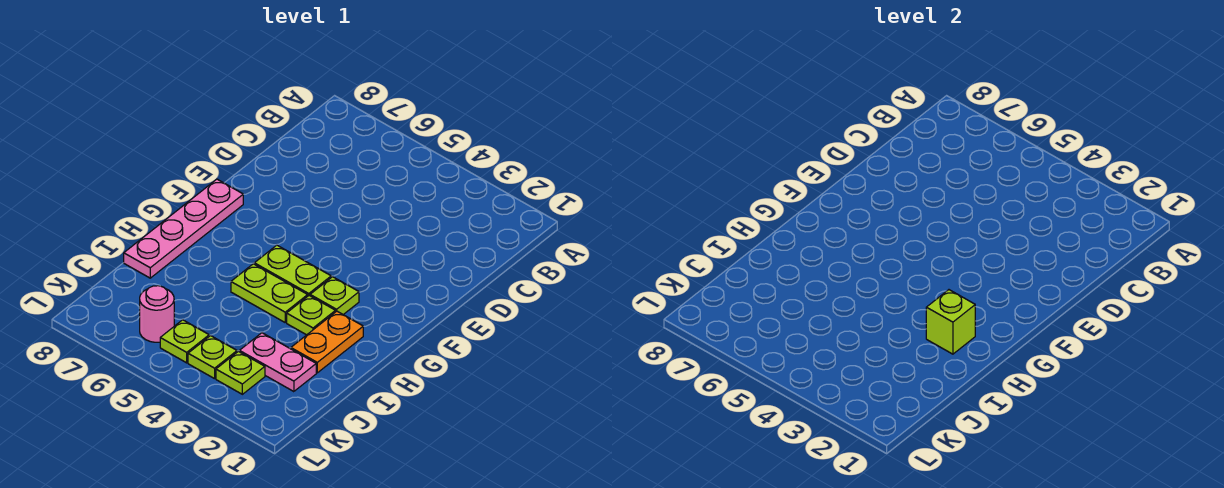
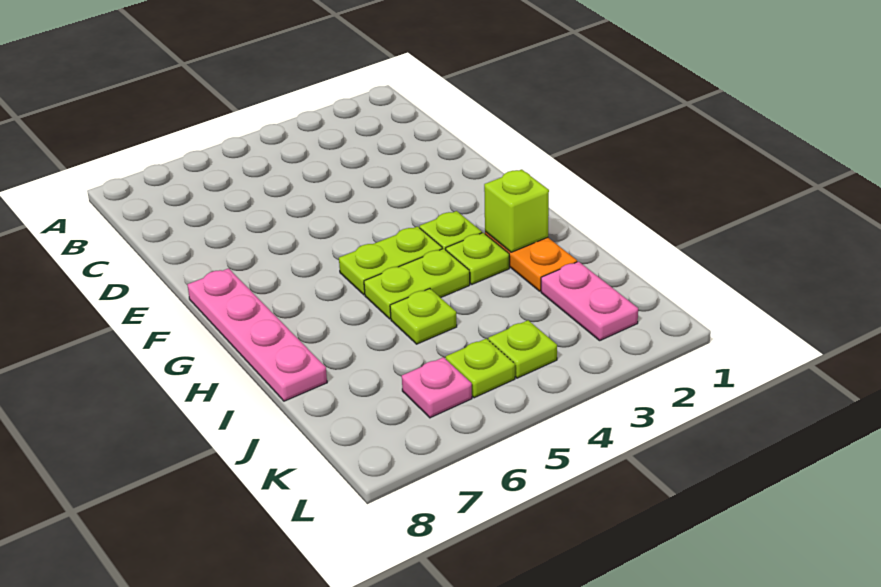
pink 1x2 plate [239,333,316,392] -> pink 1x2 plate turned to [541,262,638,340]
lime 1x1 plate [216,351,265,394] -> lime 1x1 plate moved to [390,289,457,344]
pink 1x1 round brick [140,286,174,342] -> pink 1x1 plate [402,357,472,418]

